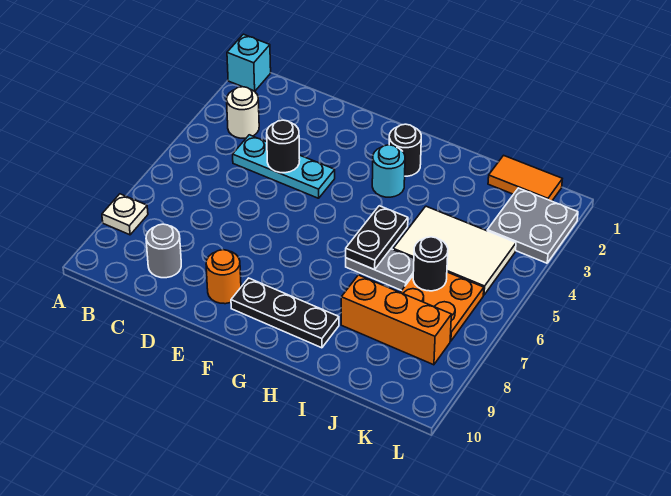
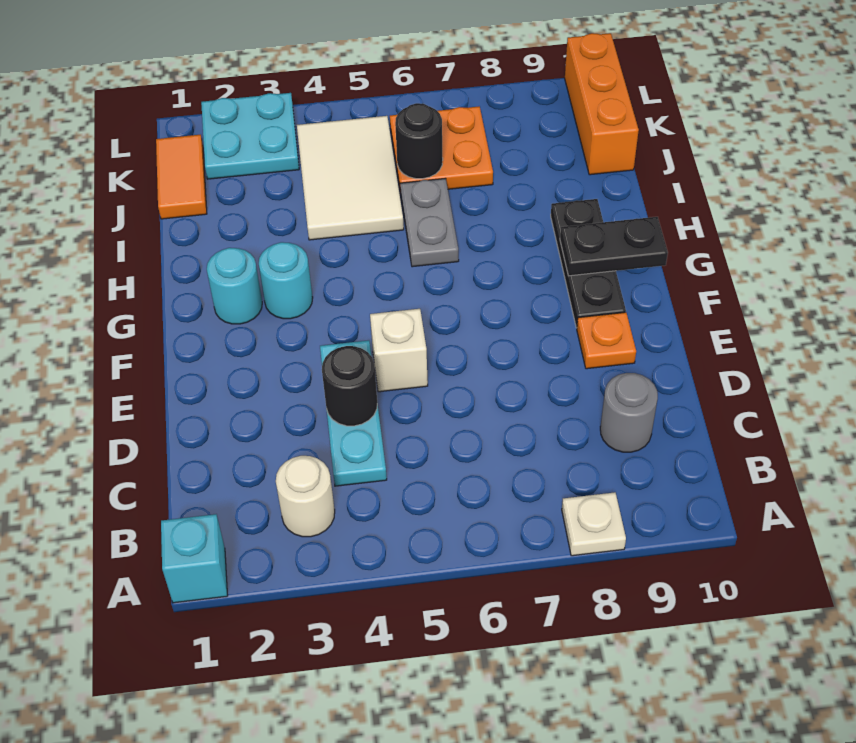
none -> white 1x1 brick [370,309,428,392]
orange 1x1 round brick [206,250,241,304] -> orange 1x1 plate [577,312,636,369]
black 1x1 round brick [389,124,421,176] -> cyan 1x1 round brick [207,248,262,324]
black 1x2 plate [346,206,408,270] -> black 1x2 plate moved to [560,217,668,276]
orange 1x3 brick [341,275,451,365] -> orange 1x3 brick moved to [565,33,639,175]
grey 2x2 plate [487,188,578,263] -> cyan 2x2 plate [201,93,299,179]

